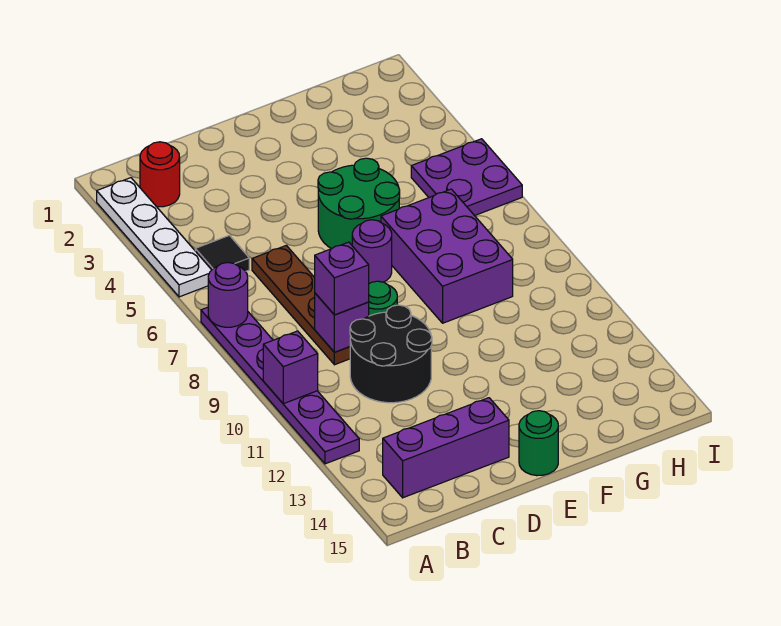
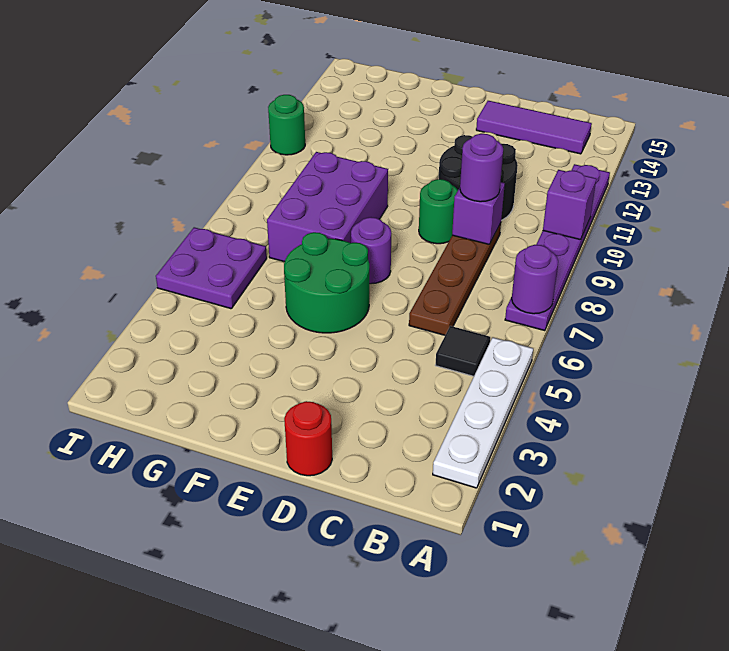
red 1x1 round brick [140,142,180,207] -> red 1x1 round brick moved to [284,401,332,476]
purple 1x3 brick [383,398,509,498] -> purple 1x3 tile [476,101,592,154]
purple 1x1 brick [315,242,369,315] -> purple 1x1 round brick [460,134,503,202]
green 1x1 round brick [519,411,558,476] -> green 1x1 round brick moved to [268,95,305,155]

